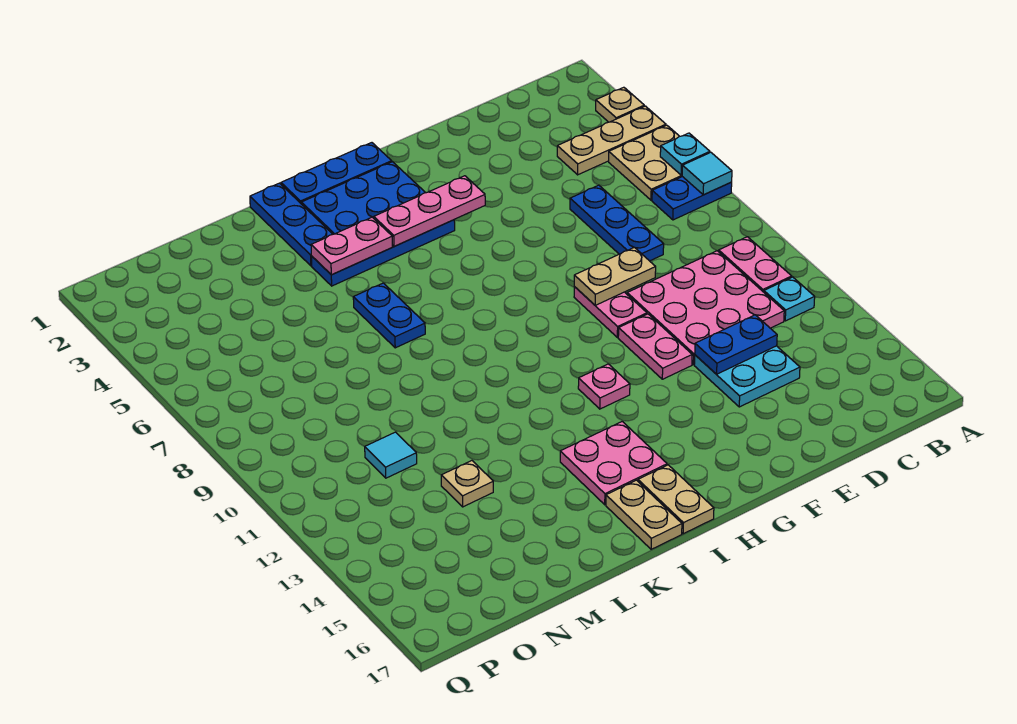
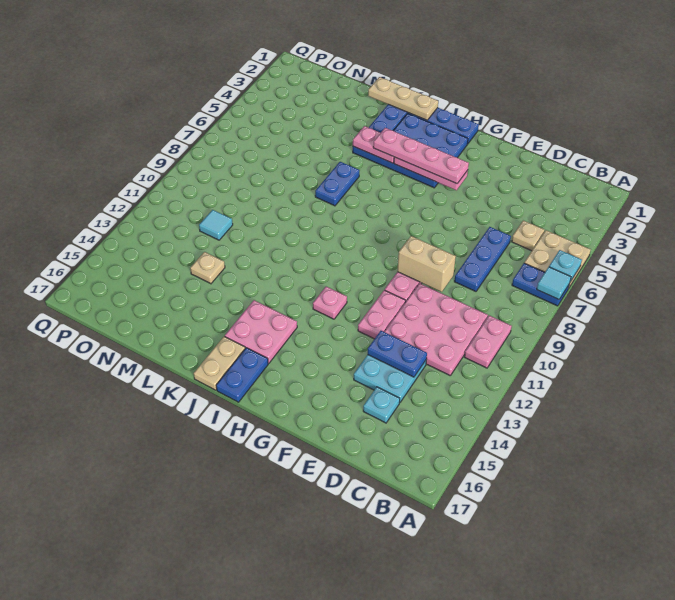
tan 1x1 plate [596,87,644,122] -> tan 1x1 plate moved to [512,220,545,251]
tan 1x3 plate [557,106,666,175] -> tan 1x3 plate moved to [368,77,438,120]
cyan 1x1 plate [764,277,815,321] -> cyan 1x1 plate moved to [363,387,400,423]
tan 1x2 plate [574,247,656,305] -> tan 1x2 brick [397,236,456,292]
none -> pink 1x4 plate [373,128,469,184]
tan 1x2 plate [638,465,714,534] -> blue 1x2 plate [216,348,268,402]

